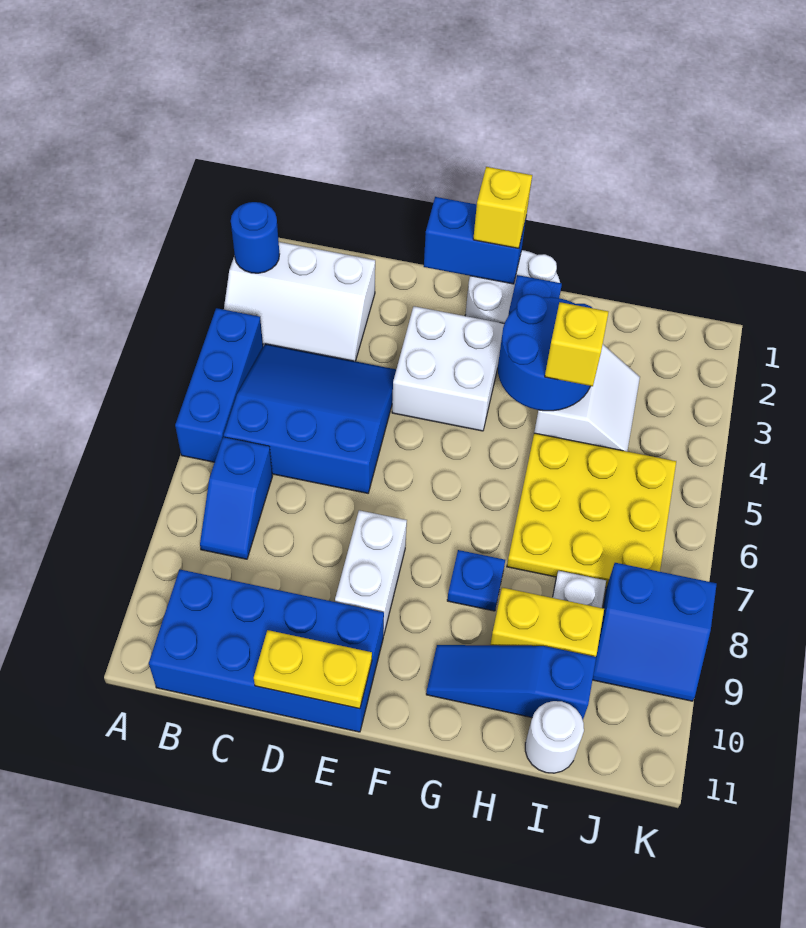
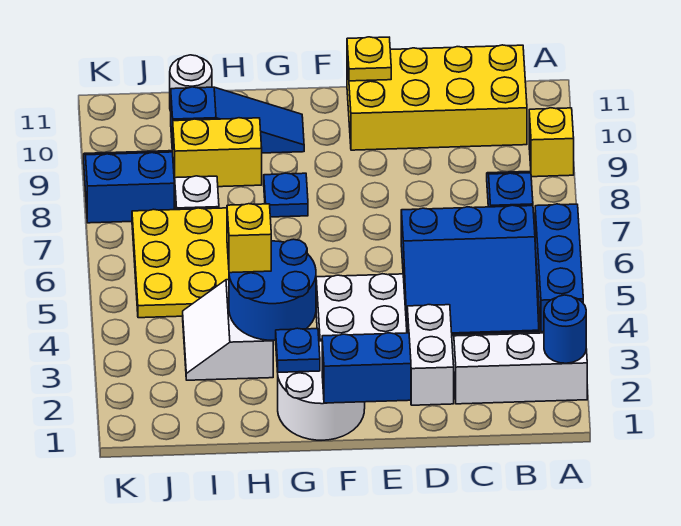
blue 2x4 brick [149,569,384,732] -> yellow 2x4 brick [347,45,527,150]
yellow 1x2 plate [254,630,372,709] -> yellow 1x1 plate [347,37,391,81]
white 1x2 brick [335,510,407,636] -> white 1x2 brick moved to [407,305,454,405]
yellow 1x1 brick [473,167,532,248] -> yellow 1x1 brick moved to [529,108,574,177]

